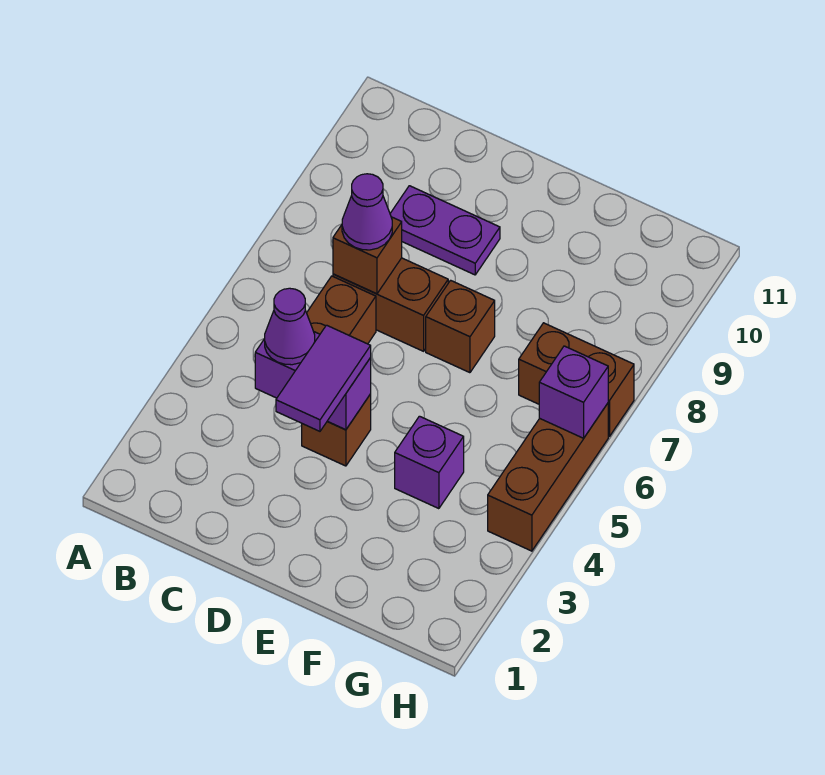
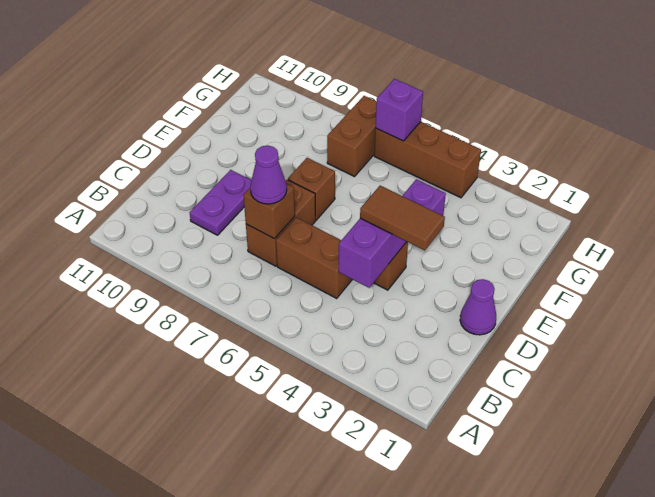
purple 1x1 cone [265,288,315,365] -> purple 1x1 cone moved to [460,279,496,335]
purple 1x2 tile [276,325,371,431] -> brown 1x2 tile [360,186,445,250]

